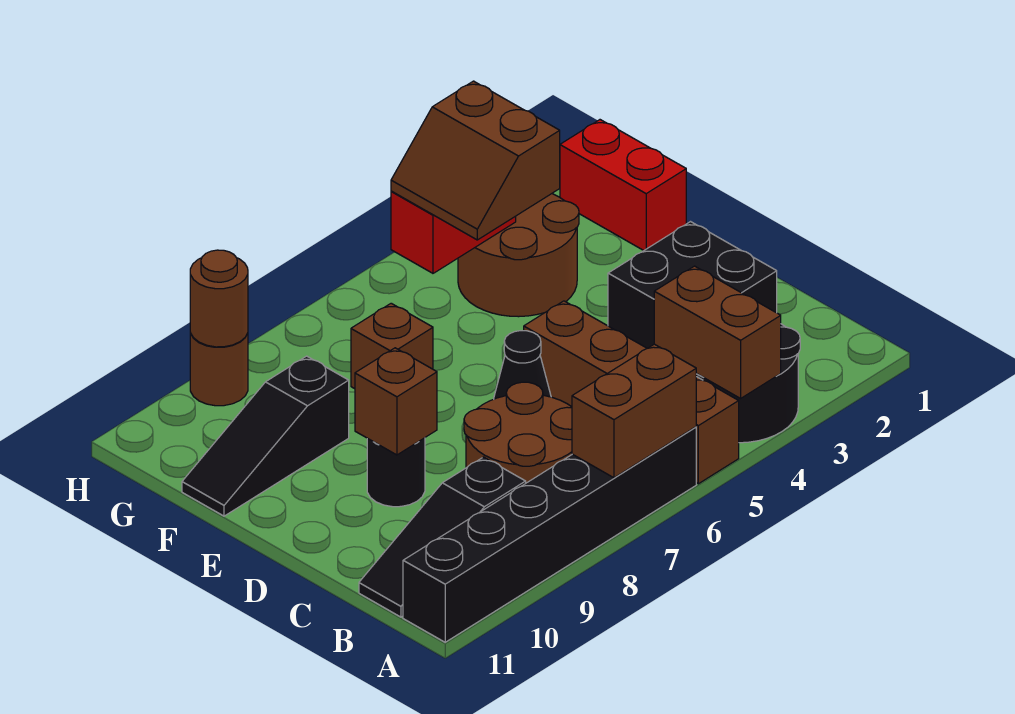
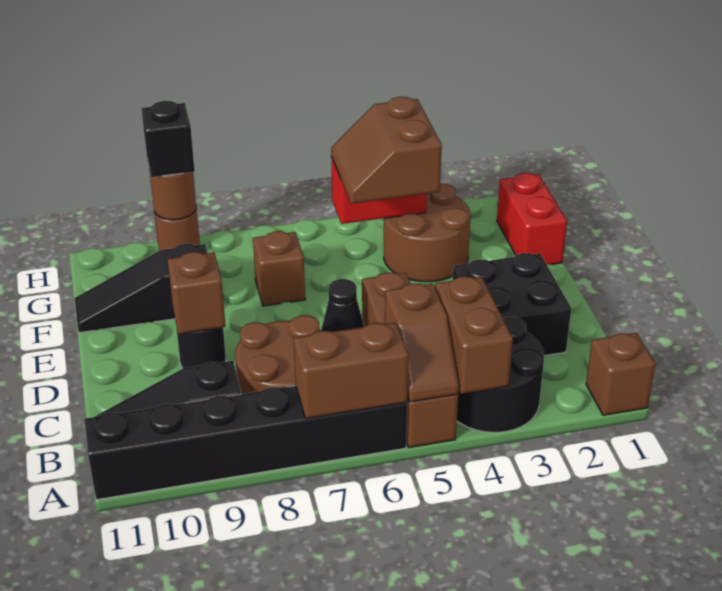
none -> brown 1x1 brick [586,333,656,415]
none -> brown 1x2 slope [385,284,459,402]
none -> black 1x1 brick [141,101,195,177]

